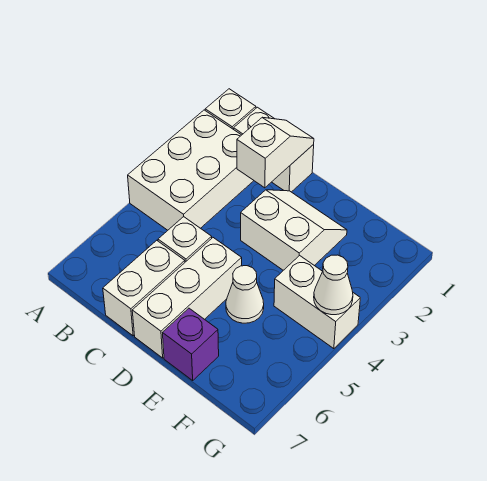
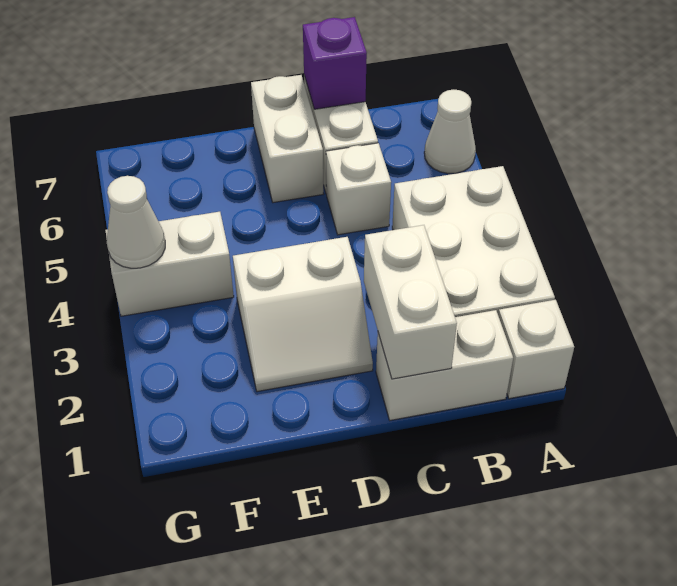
white 1x2 slope [237,117,314,188] -> white 1x2 brick [364,225,457,379]
white 1x3 brick [132,238,242,358] -> white 1x2 brick [251,75,323,203]
white 1x1 cone [226,266,264,323] -> white 1x1 cone moved to [424,90,476,174]
purple 1x1 brick [163,308,219,380] -> purple 1x1 brick moved to [303,17,367,109]

